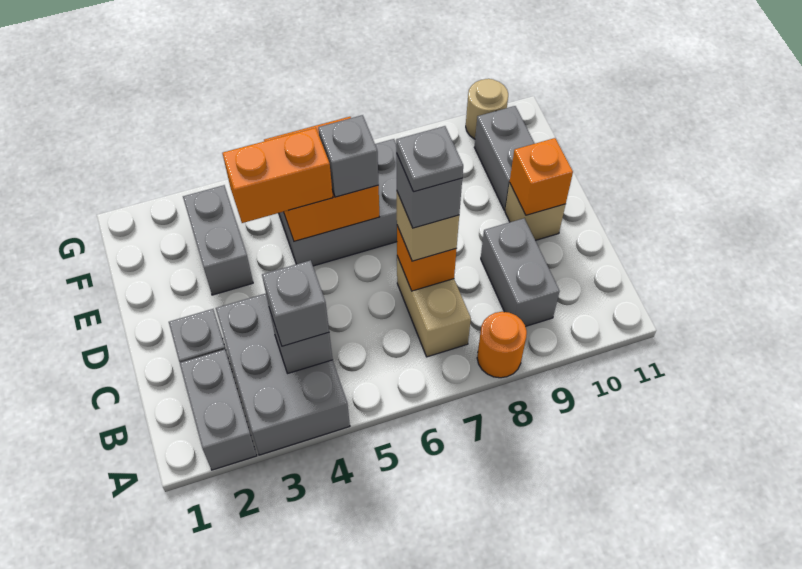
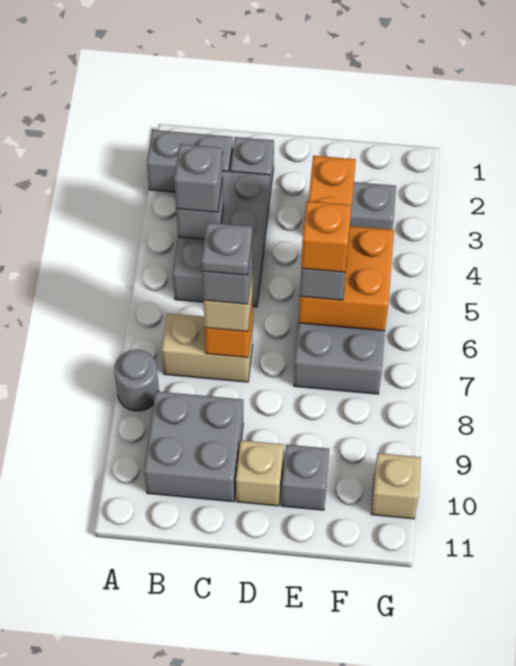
grey 2x3 brick [216,294,350,455] -> grey 2x3 brick turned to [173,171,270,307]
orange 1x1 round brick [477,312,527,378] -> grey 1x1 round brick [114,350,159,411]
grey 1x2 brick [481,218,560,326] -> grey 2x2 brick [144,391,243,502]
orange 1x1 brick [510,138,573,215] -> orange 1x1 brick moved to [301,201,351,272]
grey 1x2 brick [474,106,535,211] -> grey 1x1 brick [281,445,329,510]
tan 1x1 round brick [466,79,508,139] -> tan 1x1 brick [371,453,421,519]

